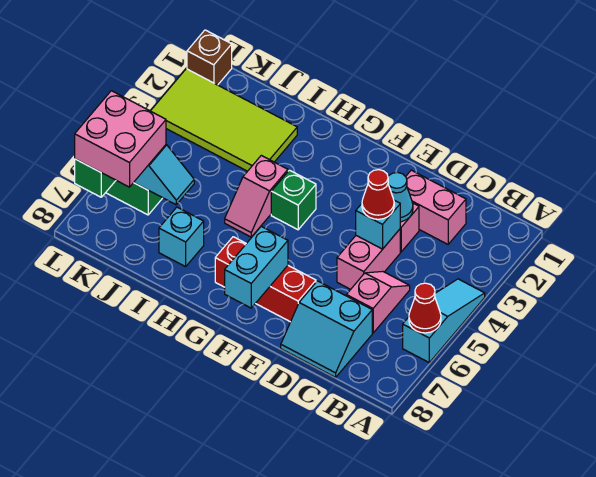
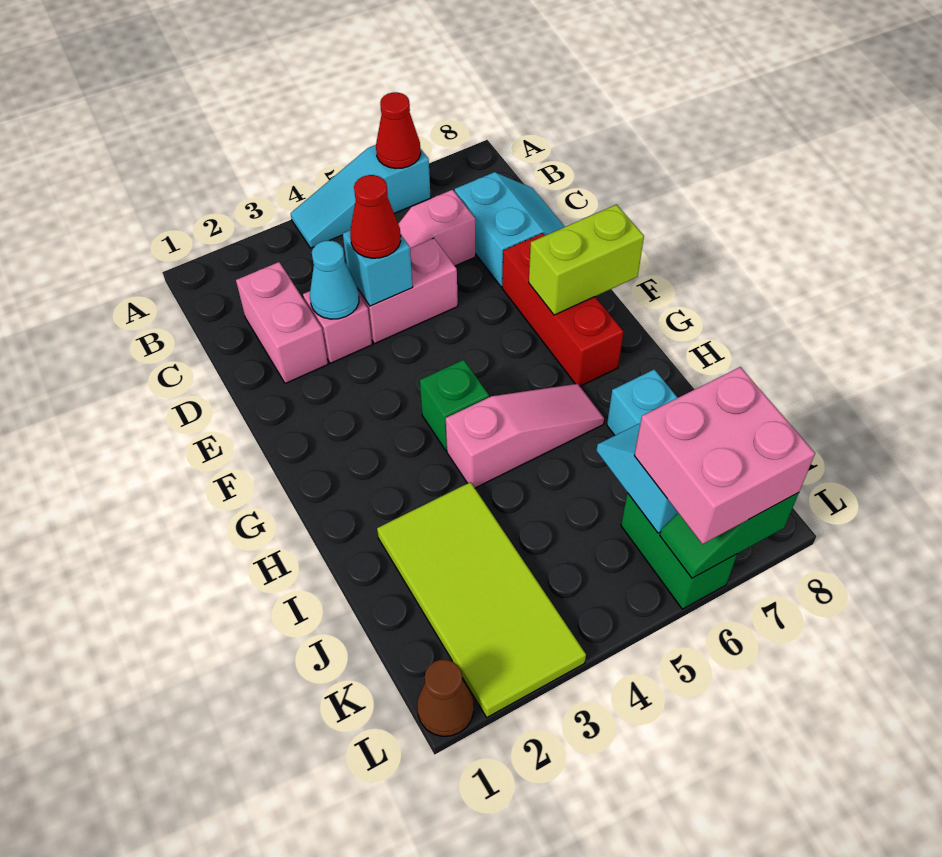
cyan 1x2 brick [225,226,288,308] -> lime 1x2 brick [529,204,644,315]
pink 1x2 slope [225,155,288,237] -> pink 1x3 slope [446,384,604,488]
brown 1x1 brick [187,30,232,85] -> brown 1x1 cone [417,660,474,736]

